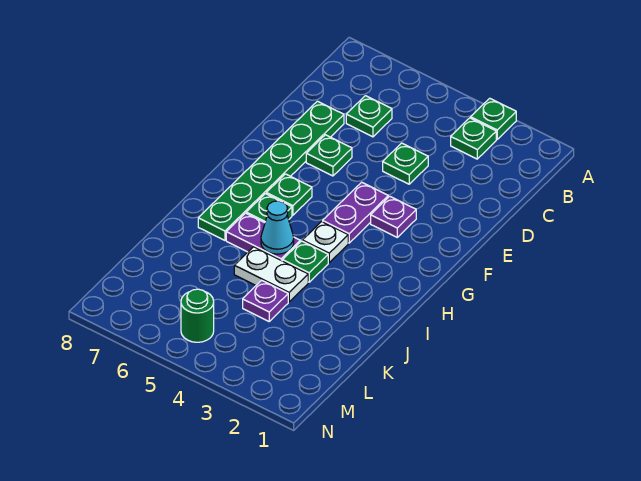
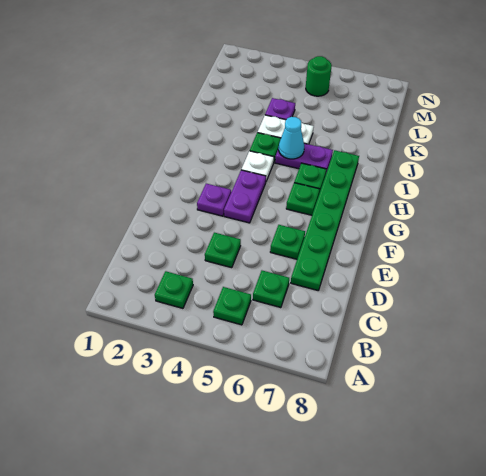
green 1x1 plate [471,98,516,139] -> green 1x1 plate moved to [213,287,251,325]

